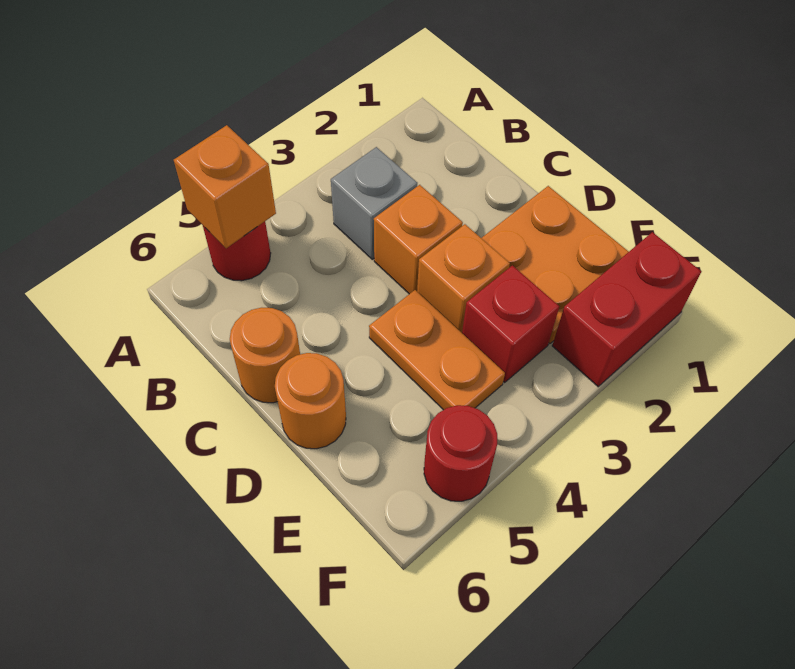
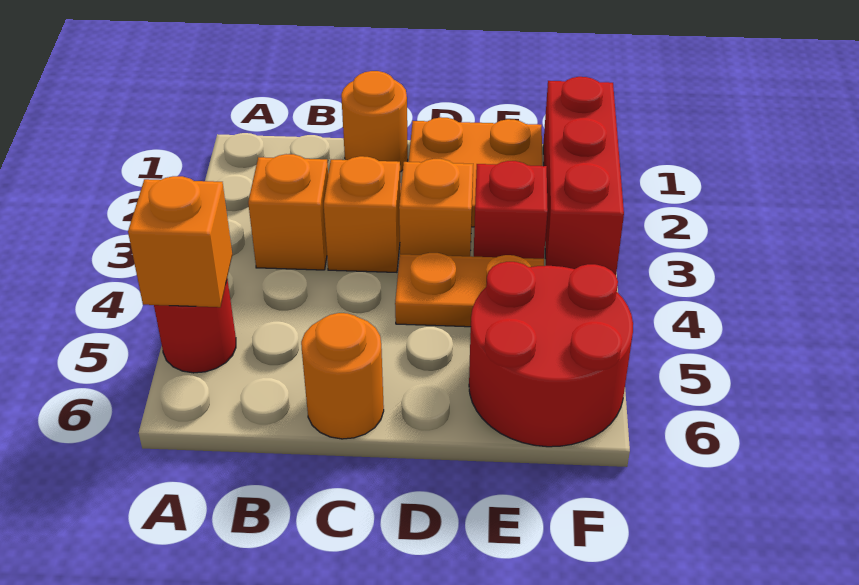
grey 1x1 brick [331,147,417,259] -> orange 1x1 brick [248,154,328,270]
orange 1x1 round brick [275,353,346,449] -> orange 1x1 round brick moved to [341,71,408,172]
red 1x2 brick [552,232,701,387] -> red 1x3 brick [543,77,624,275]
red 1x1 round brick [424,405,497,501] -> red 2x2 round brick [469,262,633,447]

